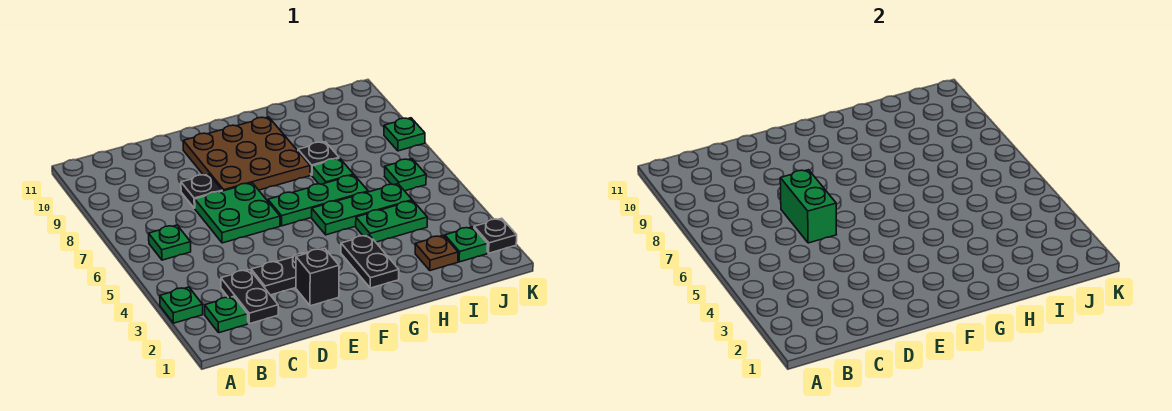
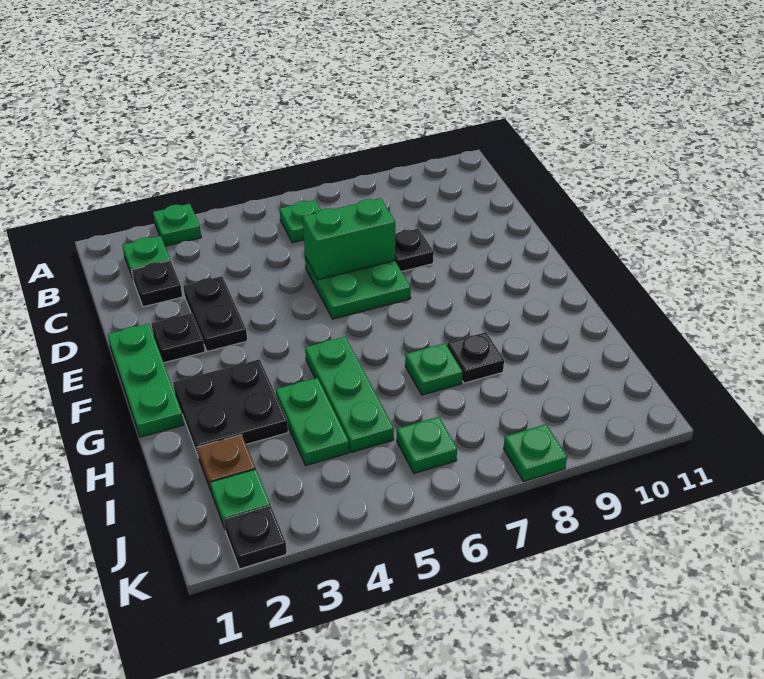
black 1x2 plate [221,270,278,324] -> black 1x1 plate [132,260,182,307]
black 1x1 brick [296,248,339,306] -> black 1x1 plate [151,313,205,363]
brown 3x3 plate [183,117,310,191] -> none
green 1x3 plate [268,175,368,226] -> green 1x3 plate moved to [108,324,184,437]
black 1x2 plate [341,235,399,288] -> black 2x2 plate [173,359,288,458]

